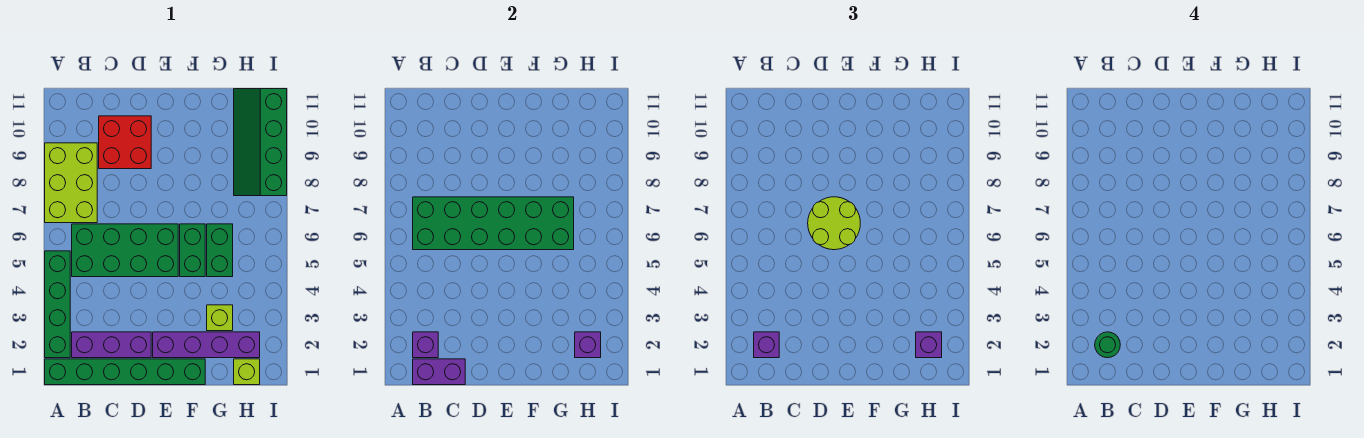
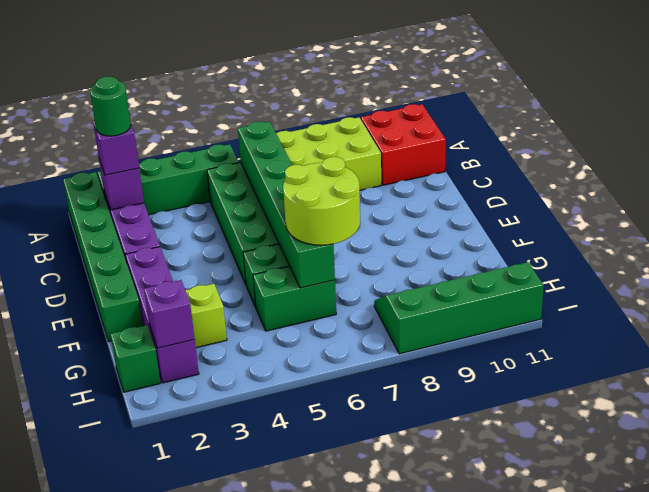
purple 1x2 brick [413,359,465,385] -> none
green 2x6 brick [413,197,574,250] -> green 1x6 brick [238,121,335,288]
red 2x2 brick [99,116,151,169] -> red 2x2 brick moved to [361,104,446,185]
lime 2x2 round brick [808,197,860,250] -> lime 2x2 round brick moved to [283,157,360,245]
lime 1x1 brick [234,359,260,385] -> green 1x1 brick [111,325,160,392]
purple 1x1 brick [916,332,942,358] -> none

